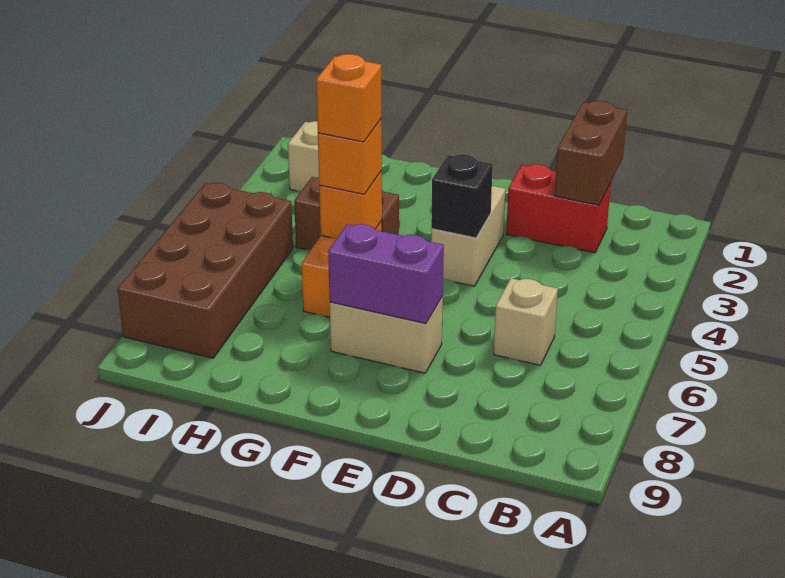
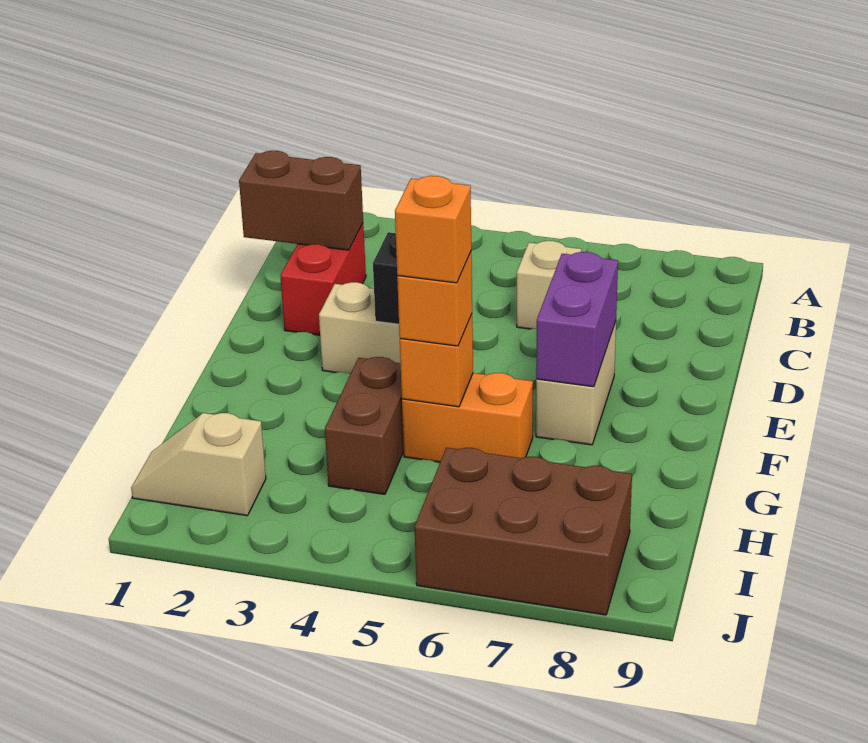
brown 2x4 brick [118,183,293,358] -> brown 2x3 brick [415,448,632,615]

